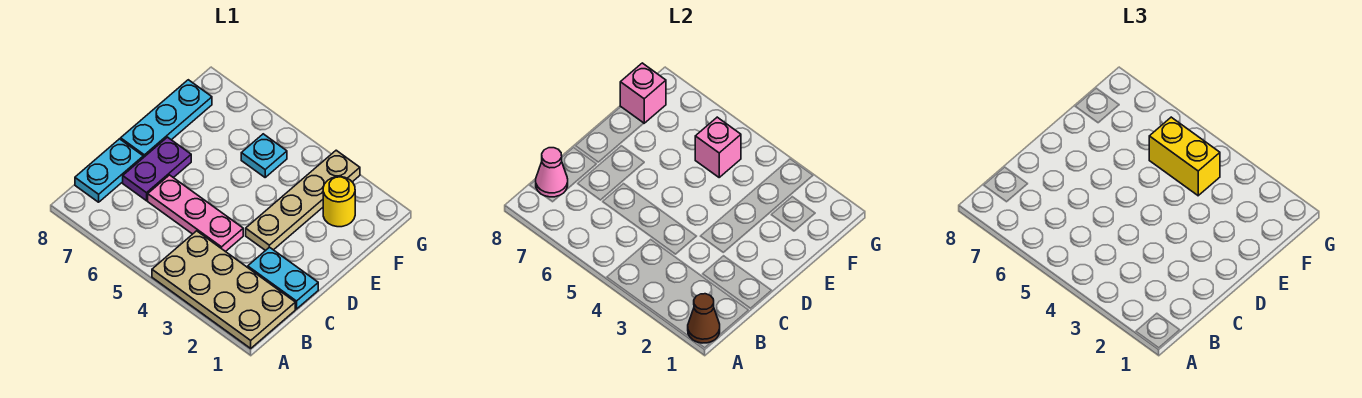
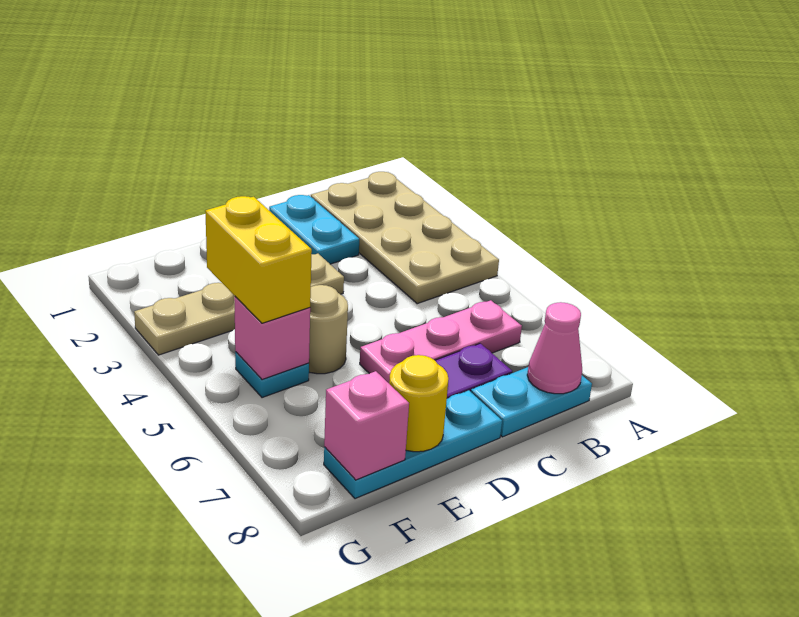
brown 1x1 cone [688,294,720,343] -> none
pink 1x3 plate [148,175,243,252] -> pink 1x3 plate turned to [360,300,522,383]
none -> tan 1x1 round brick [309,285,348,374]
yellow 1x1 round brick [323,177,355,227] -> yellow 1x1 round brick moved to [389,355,449,452]

